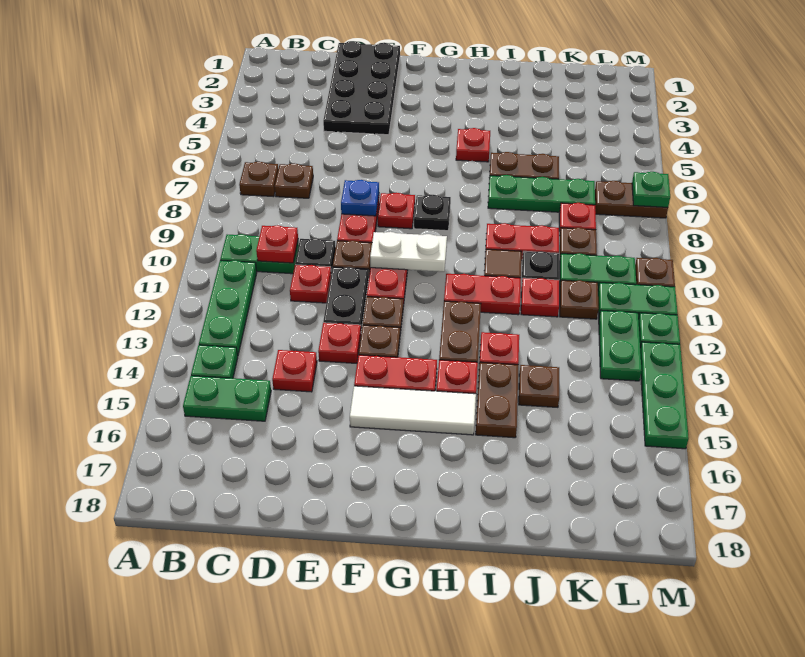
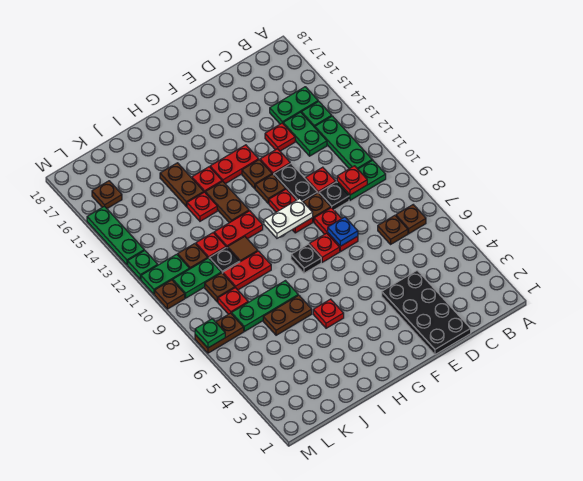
white 1x3 tile [350,386,476,435] -> none
brown 1x1 plate [519,365,559,407] -> brown 1x1 plate moved to [92,181,122,208]
green 1x2 plate [599,310,642,381] -> green 1x2 plate moved to [283,112,327,156]

